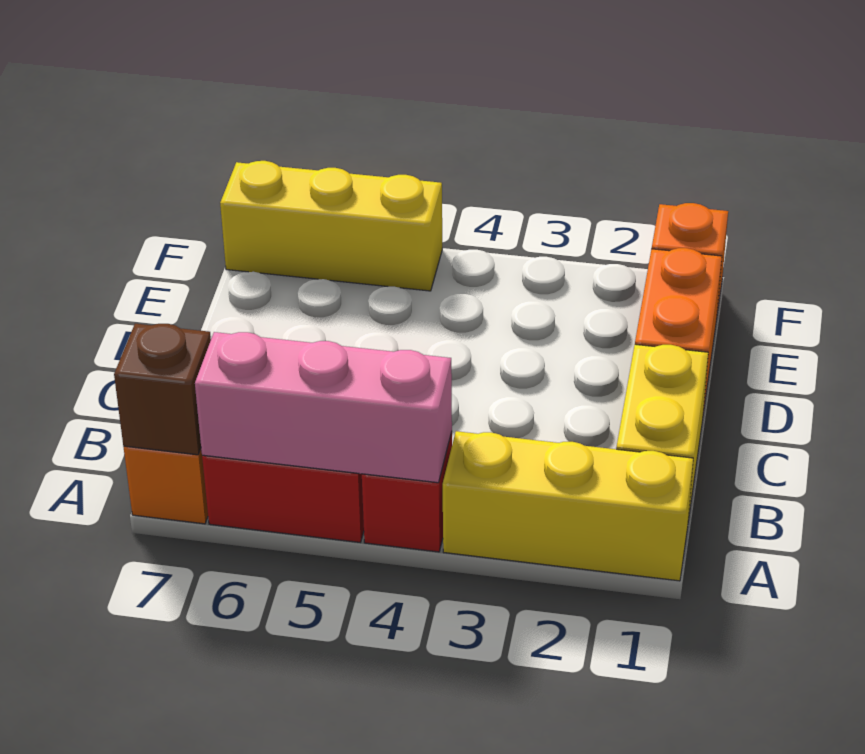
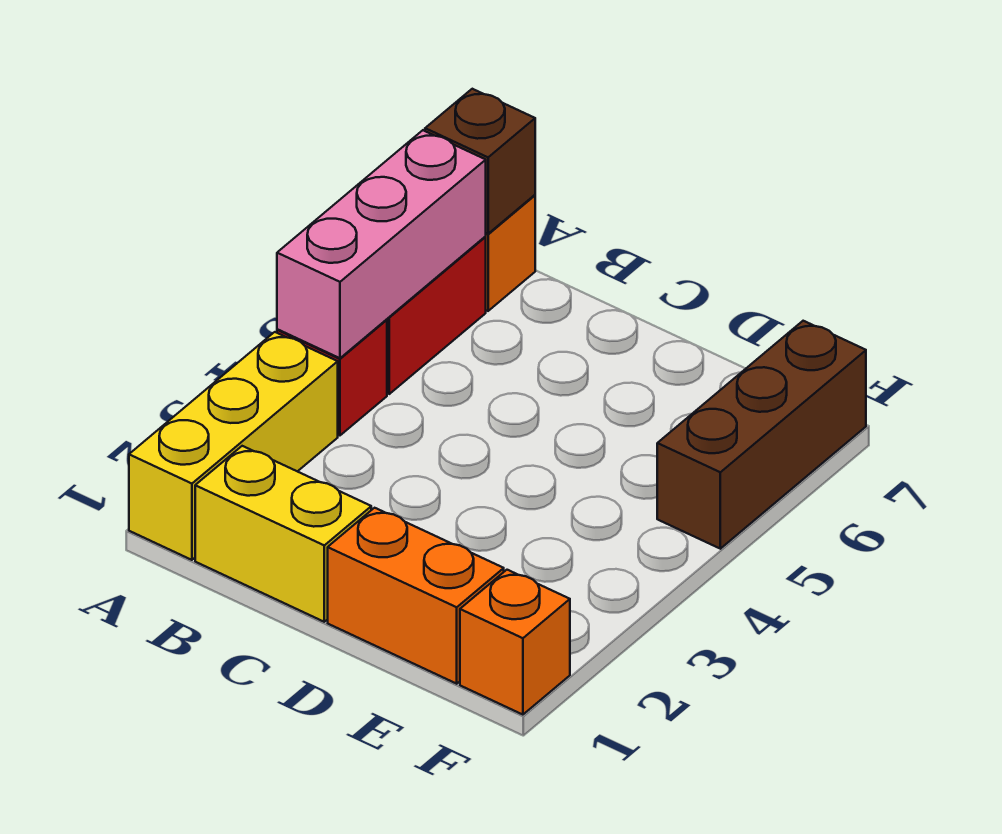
yellow 1x3 brick [220,161,442,291] -> brown 1x3 brick [657,321,866,549]

